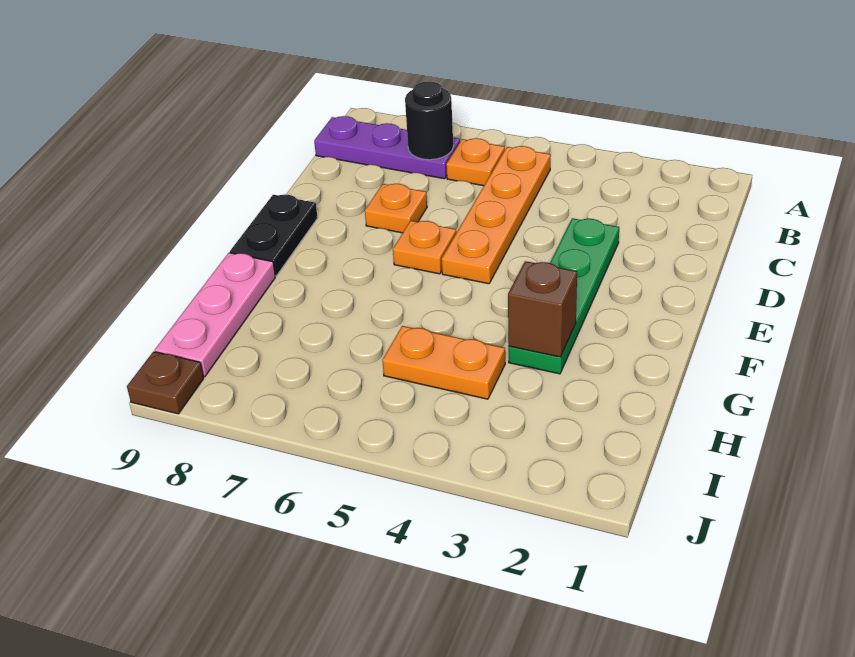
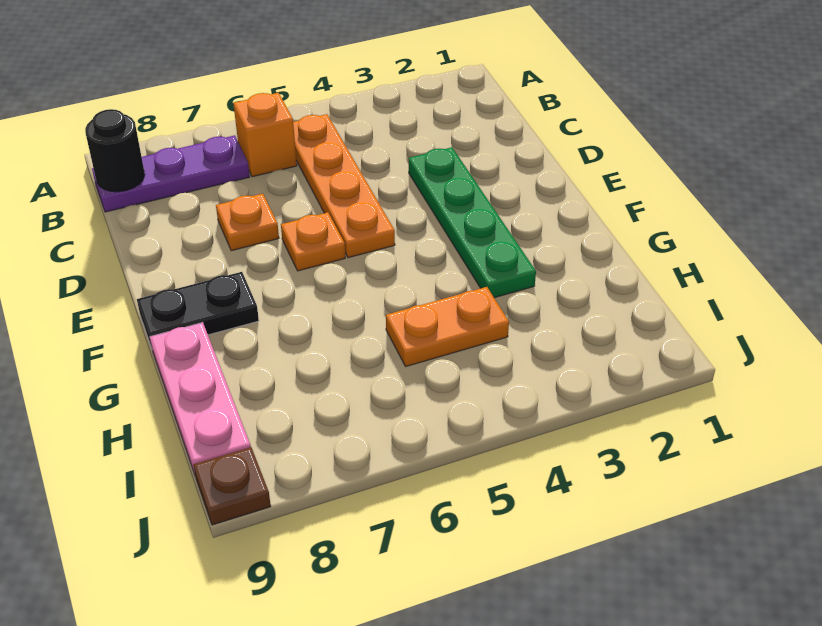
orange 1x1 plate [446,138,505,186] -> orange 1x1 brick [233,93,297,177]
black 1x1 round brick [405,82,453,160] -> black 1x1 round brick moved to [85,109,145,192]
black 1x2 plate [230,195,318,276] -> black 1x2 plate turned to [137,272,259,348]
brown 1x1 brick [508,261,577,357] -> none

